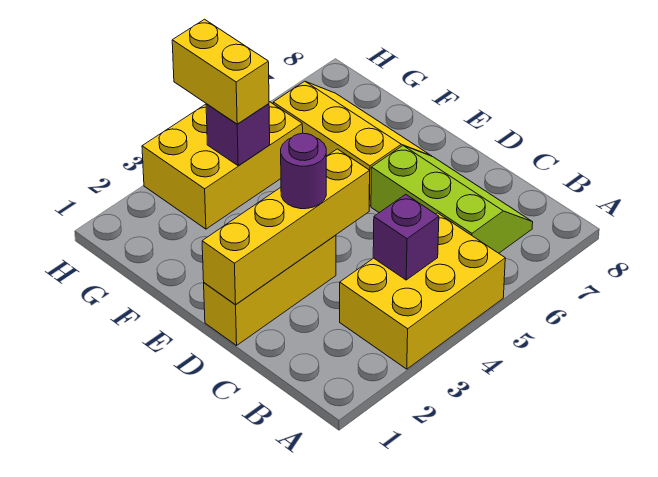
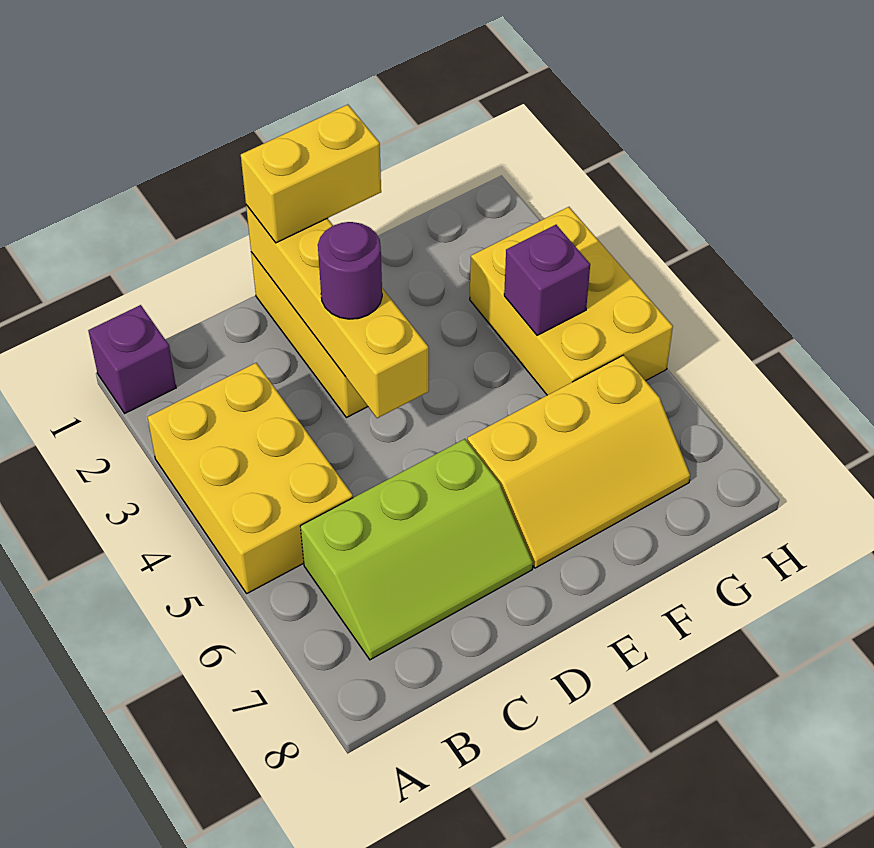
purple 1x1 brick [373,194,439,280] -> purple 1x1 brick moved to [88,305,176,413]
yellow 1x2 brick [172,19,269,124] -> yellow 1x2 brick moved to [241,105,381,243]

